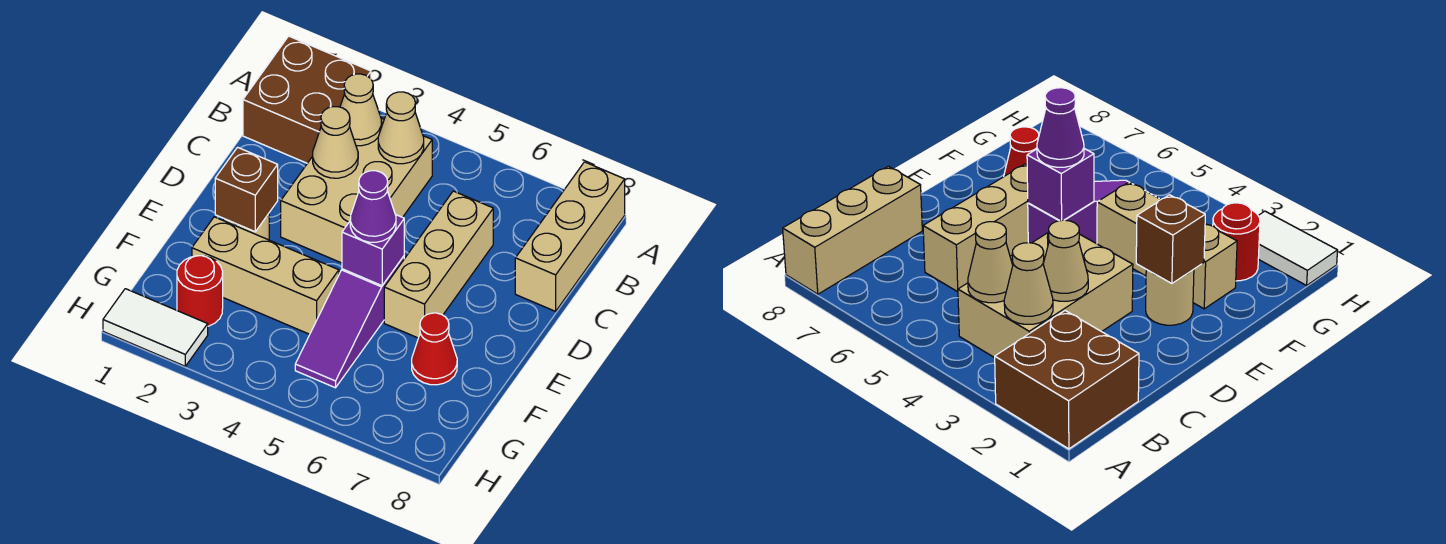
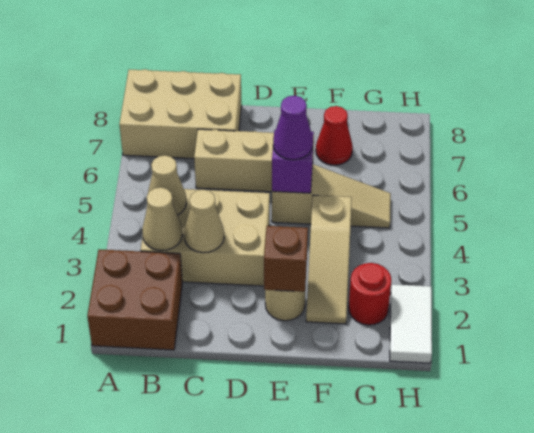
tan 1x3 brick [515,162,625,311] -> tan 2x3 brick [119,69,242,159]
purple 1x3 slope [295,256,404,388] -> tan 1x3 slope [272,164,391,228]
tan 1x3 brick [192,217,339,334] -> tan 1x3 slope [306,195,352,324]

